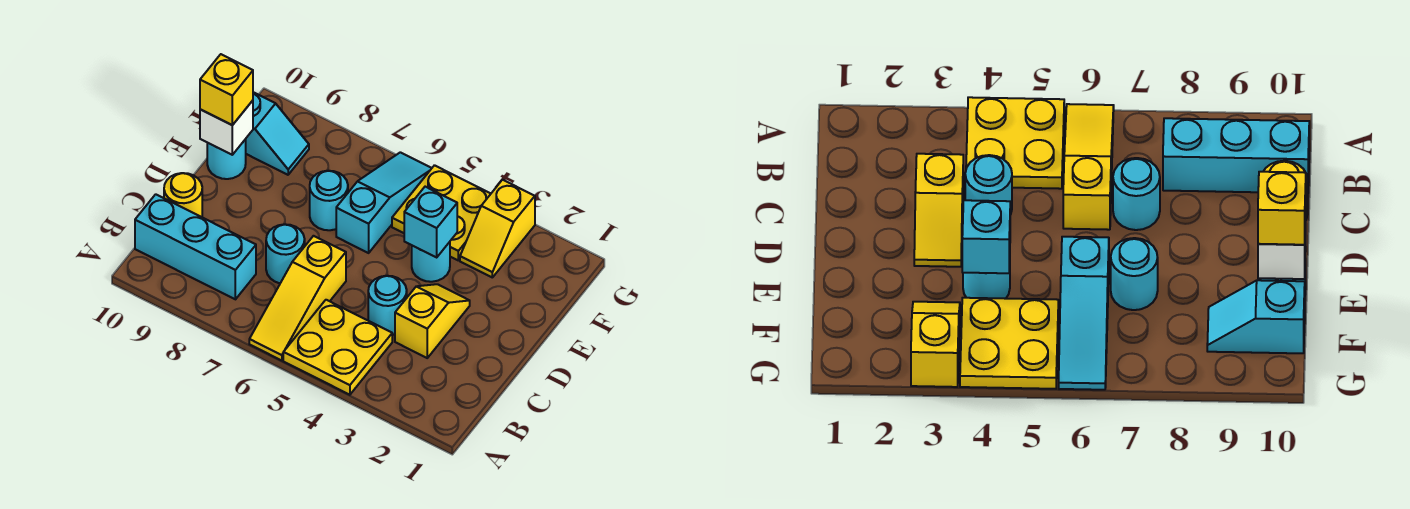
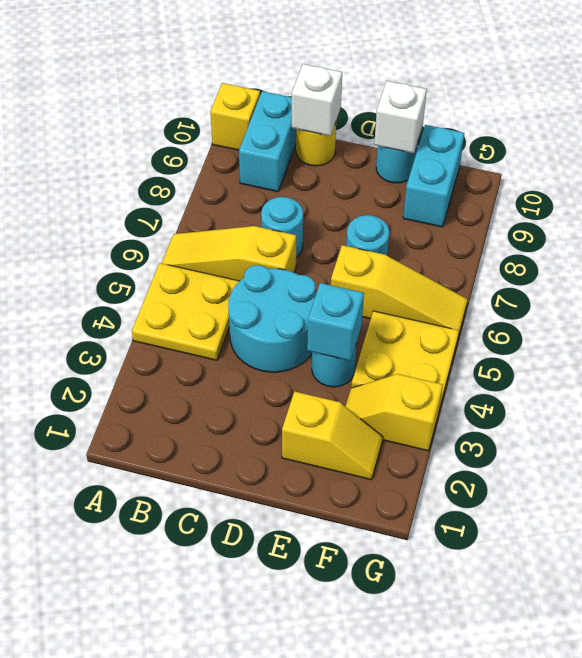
cyan 1x3 brick [135,194,256,299] -> cyan 1x2 brick [239,91,296,192]
yellow 1x2 slope [395,284,470,358] -> yellow 1x2 slope moved to [282,392,383,480]
cyan 1x1 round brick [368,276,407,335] -> cyan 2x2 round brick [228,265,316,372]
none -> white 1x1 brick [292,64,342,136]
cyan 1x3 slope [336,152,432,253] -> yellow 1x3 slope [331,245,468,333]
yellow 1x1 brick [200,54,253,125] -> yellow 1x1 brick moved to [210,83,260,150]
cyan 1x2 slope [246,92,309,175] -> cyan 1x2 brick [403,125,464,227]

